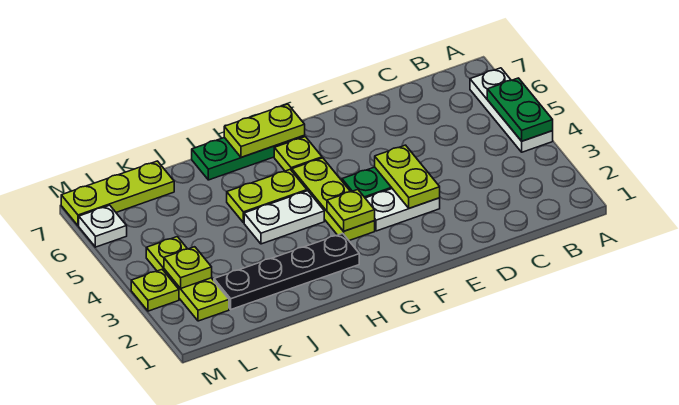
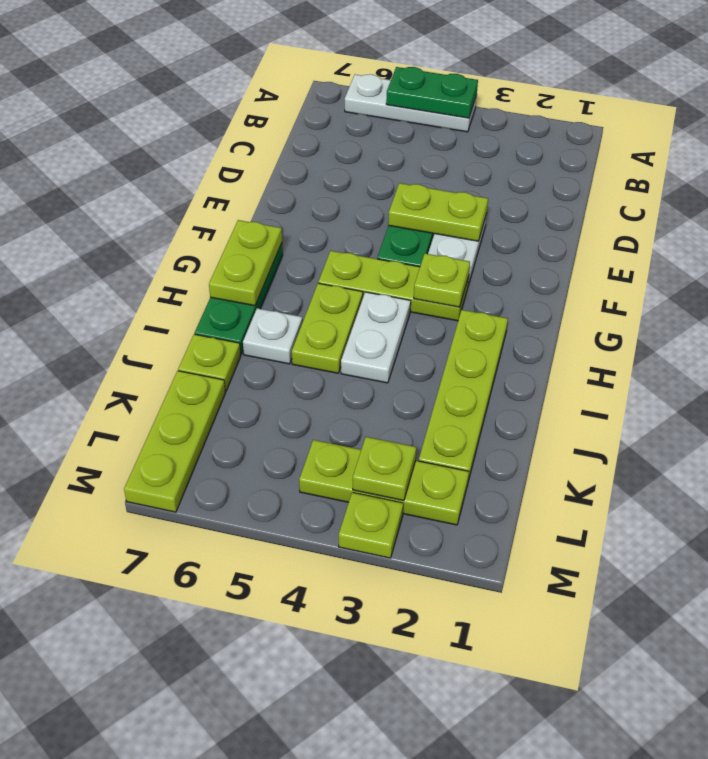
lime 1x1 plate [274,137,322,171] -> lime 1x1 plate moved to [178,334,241,391]
black 1x4 plate [214,233,359,309] -> lime 1x4 plate [419,310,508,481]
white 1x1 plate [79,205,127,247] -> white 1x1 plate moved to [243,308,303,364]

